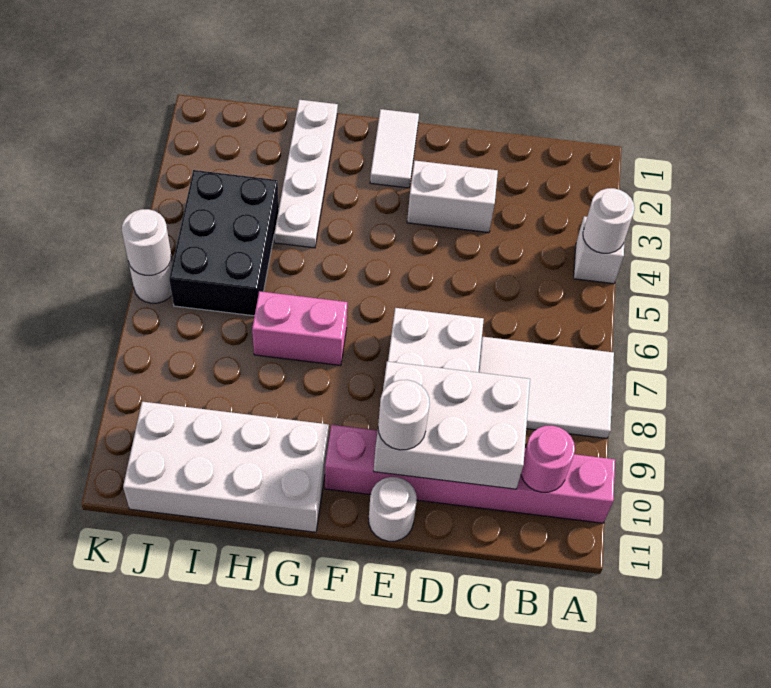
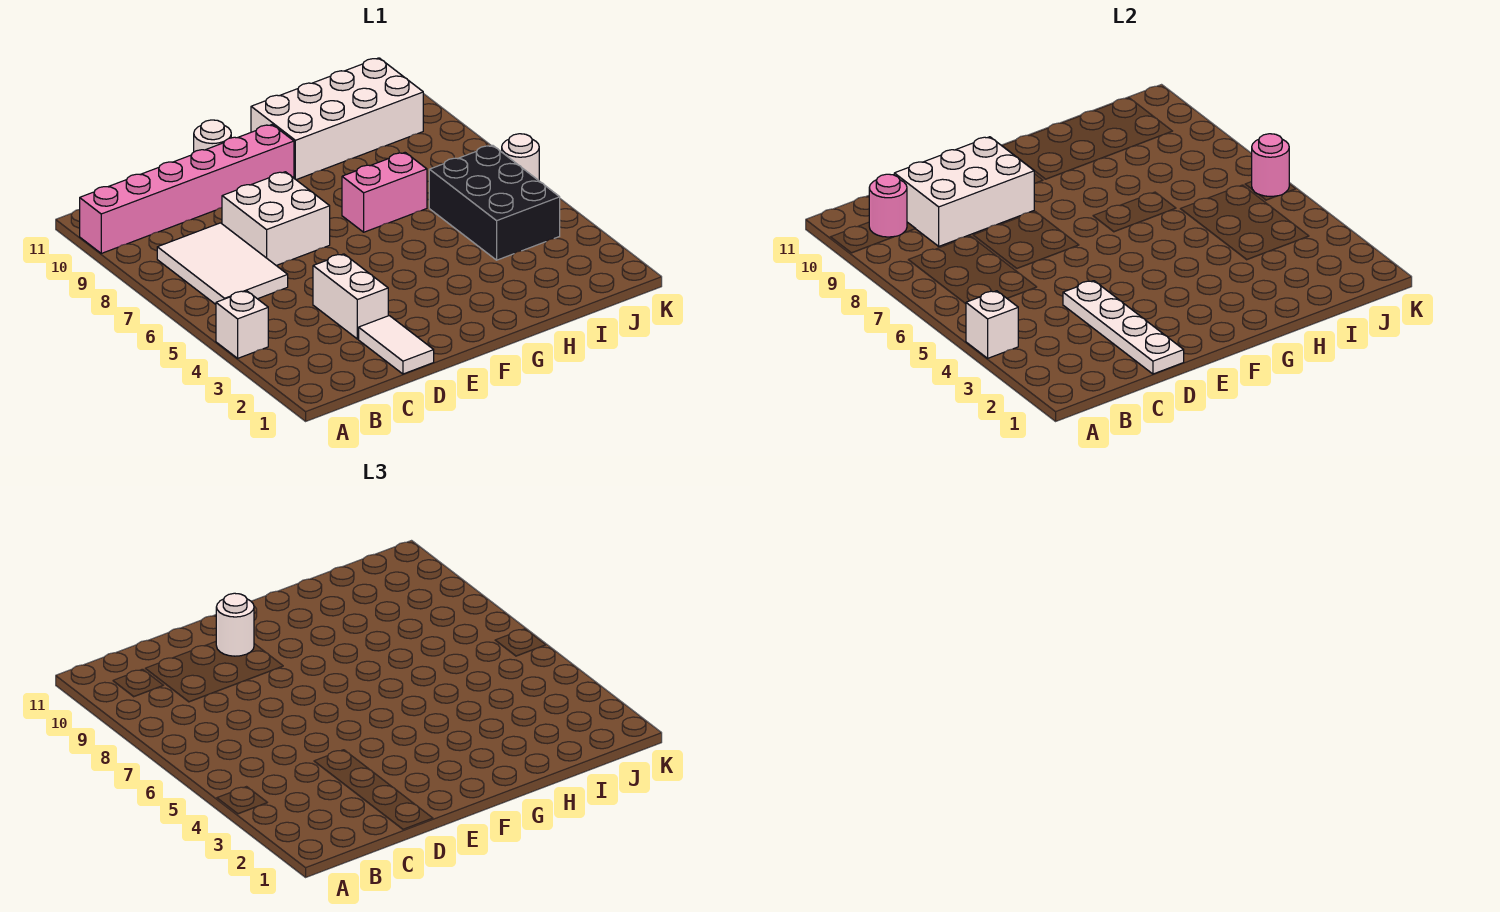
white 1x1 round brick [583,188,635,253] -> white 1x1 brick [966,291,1018,358]
white 2x3 tile [479,337,614,438] -> white 2x3 tile turned to [157,223,288,304]
white 1x2 brick [407,161,498,233] -> white 1x2 brick turned to [313,254,388,339]
white 1x2 tile [370,109,419,188] -> white 1x2 tile moved to [359,316,434,374]
white 1x4 plate [274,100,338,248] -> white 1x4 plate moved to [1063,281,1184,374]
white 1x1 round brick [122,209,171,275] -> pink 1x1 round brick [1252,134,1289,196]

